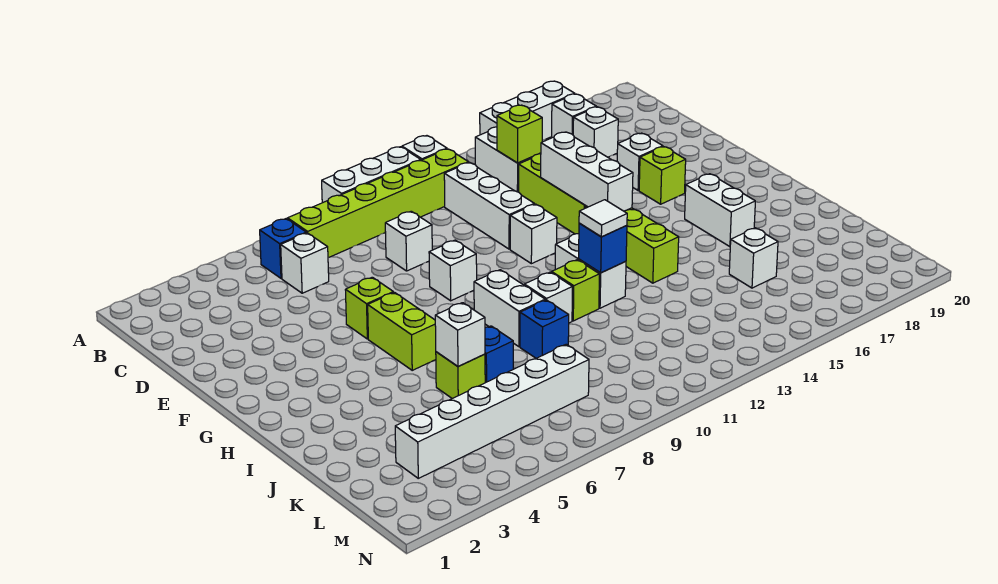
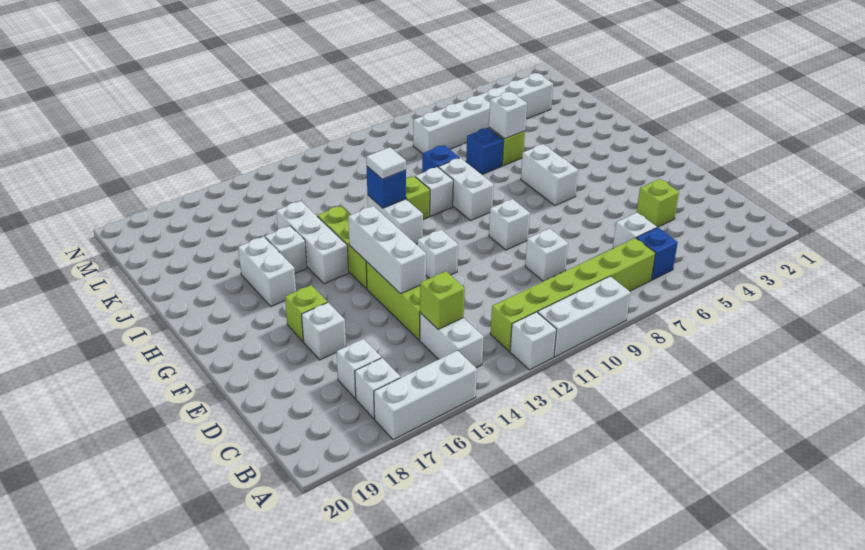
white 1x3 brick [444,162,534,249] -> white 1x3 brick moved to [277,201,349,284]
lime 1x1 brick [345,277,393,339] -> lime 1x1 brick moved to [636,179,679,227]
lime 1x2 brick [368,293,436,370] -> white 1x2 brick [521,144,578,206]
white 1x1 brick [729,228,778,288] -> white 1x1 brick moved to [265,226,307,273]

